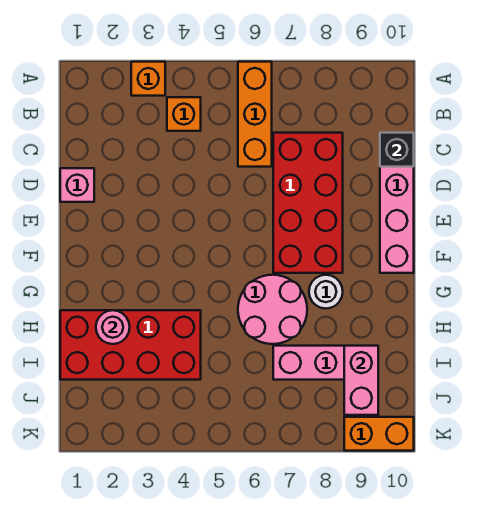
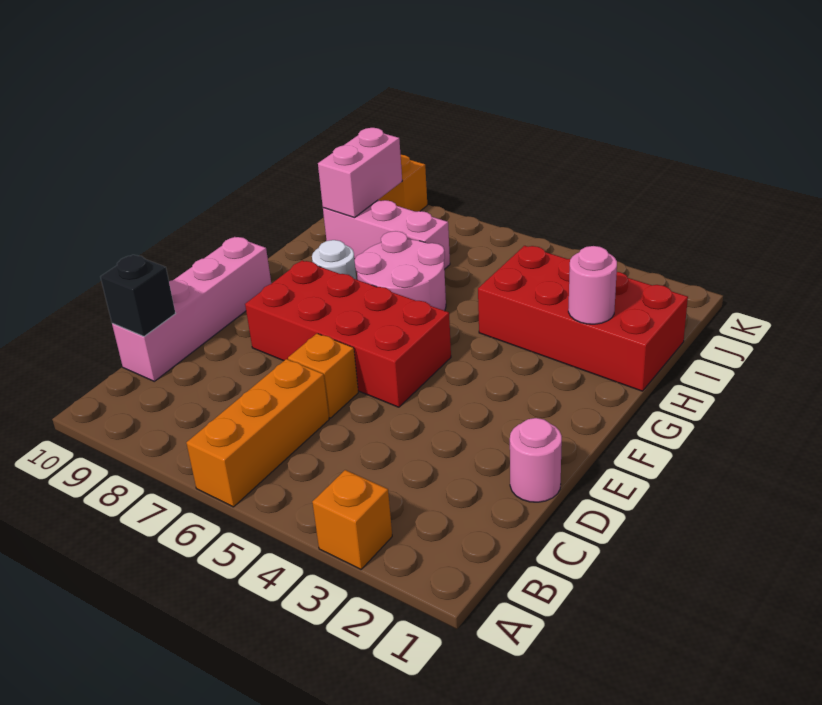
orange 1x1 brick [167,97,201,131] -> orange 1x1 brick moved to [288,334,358,418]
red 2x4 brick [273,133,343,273] -> red 2x4 brick turned to [245,261,451,407]
pink 1x1 brick [60,168,94,202] -> pink 1x1 round brick [510,418,562,502]

